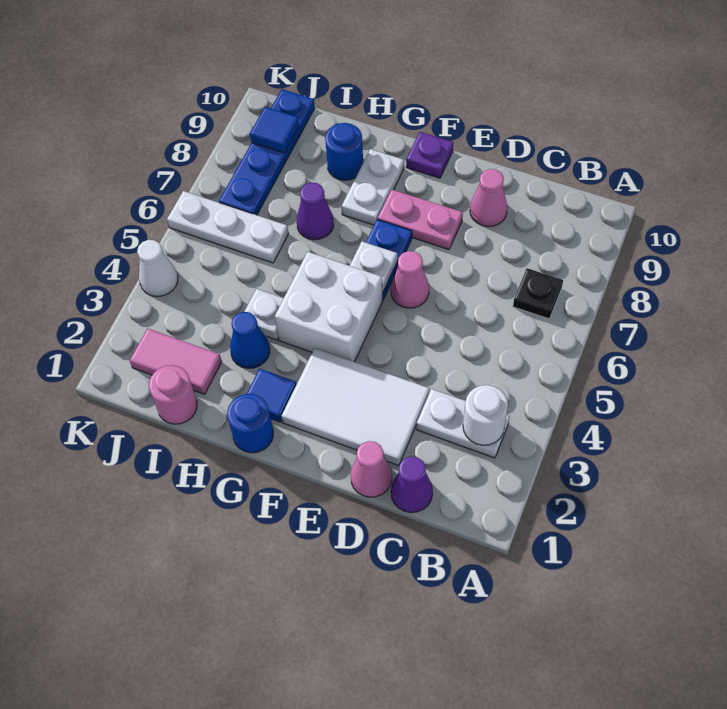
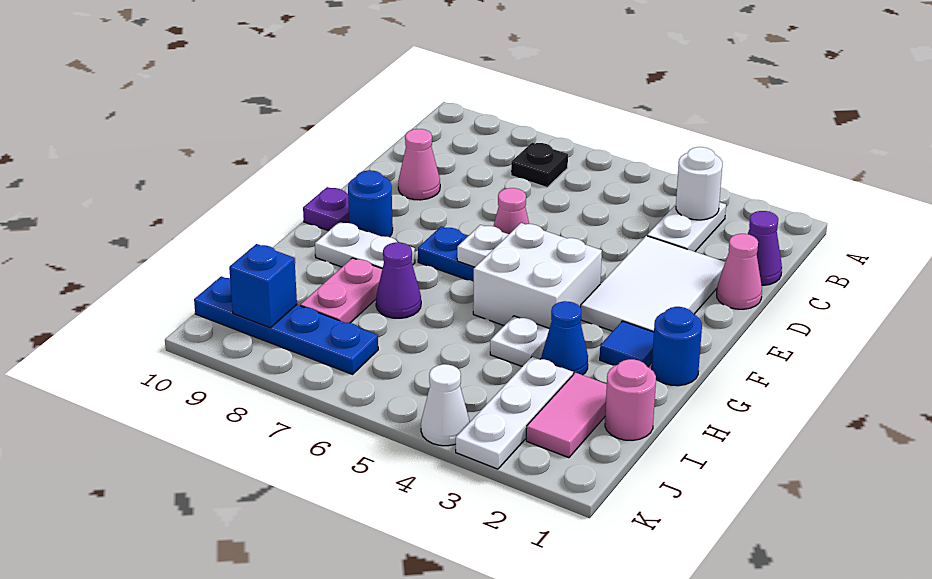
pink 1x2 plate [378,190,463,250] -> pink 1x2 plate moved to [300,258,382,323]
blue 1x1 round brick [325,123,363,180] -> blue 1x1 round brick moved to [348,170,393,237]
white 1x3 plate [167,191,289,263] -> white 1x3 plate moved to [456,357,573,469]
blue 1x1 tile [250,107,299,153] -> blue 1x1 brick [229,244,297,328]

